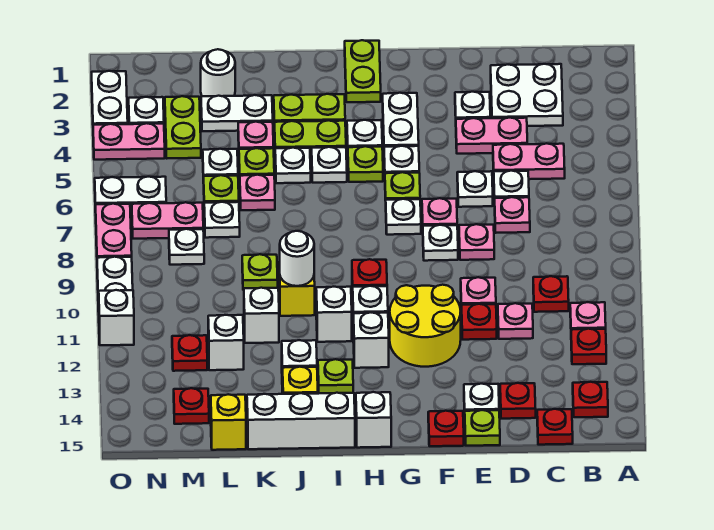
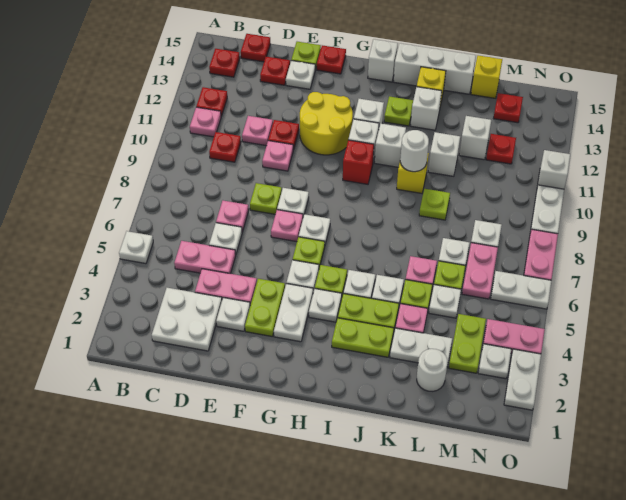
white 1x1 plate [457,171,493,207] -> white 1x1 plate moved to [119,231,153,264]
pink 1x1 plate [459,224,494,260] -> lime 1x1 plate [250,183,282,214]
lime 1x2 plate [345,40,381,102] -> lime 1x2 plate moved to [245,279,285,336]
pink 1x2 plate [132,202,203,239] -> pink 1x2 plate turned to [462,243,498,299]

